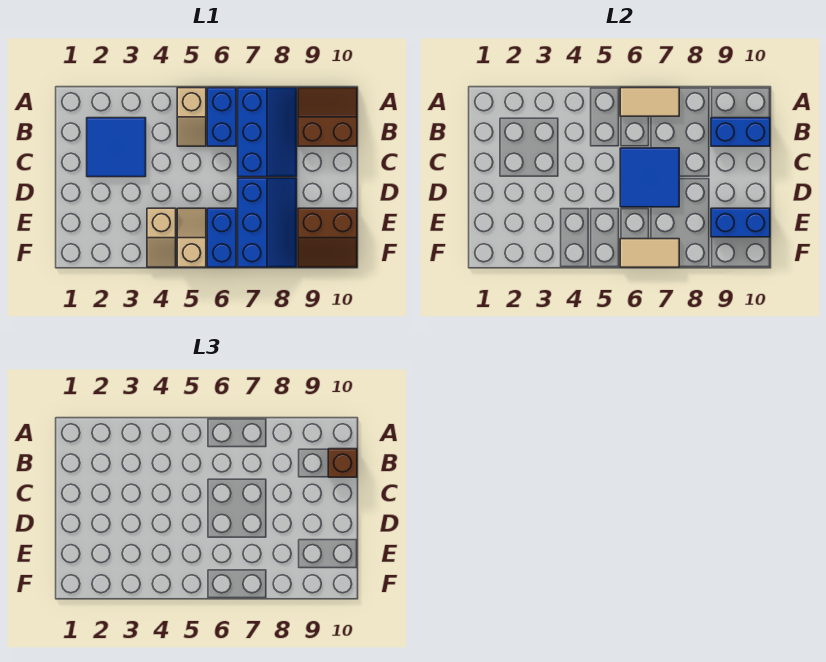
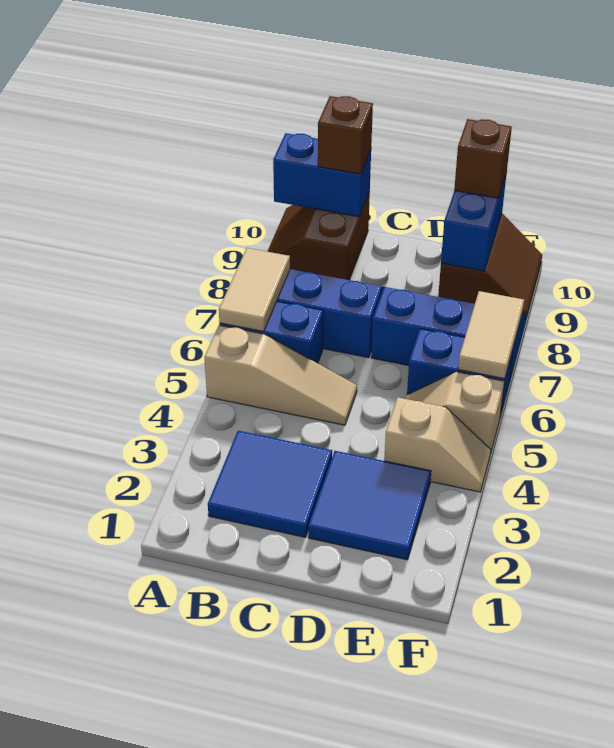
tan 1x2 slope [177,88,206,146] -> tan 1x3 slope [205,325,357,425]
blue 1x2 brick [711,118,770,146] -> blue 1x2 brick turned to [273,133,371,217]
blue 2x2 tile [620,148,679,207] -> blue 2x2 tile moved to [308,451,431,560]
none -> brown 1x1 brick [454,119,512,198]

